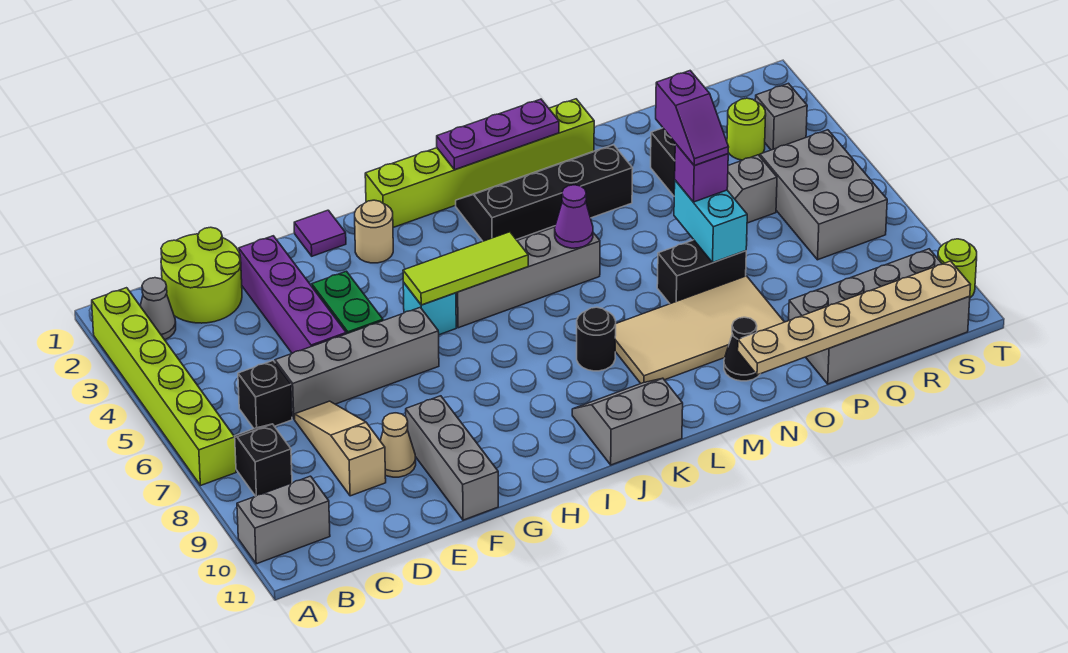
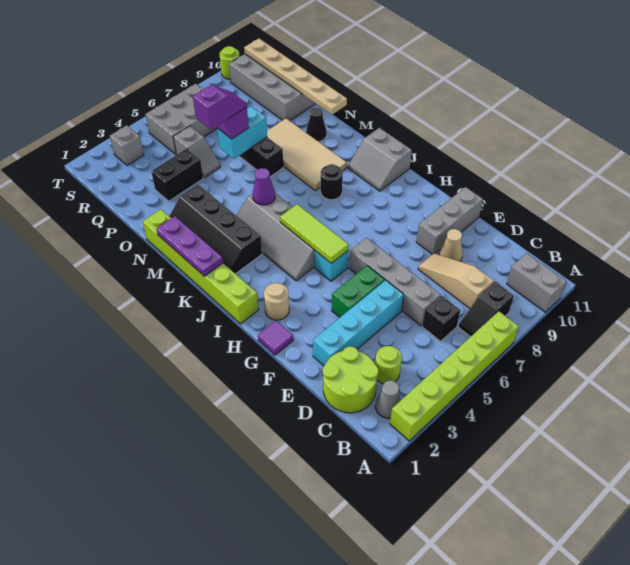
tan 1x3 slope [295,401,386,496] -> tan 1x3 slope turned to [418,253,494,309]
purple 1x4 brick [239,236,346,353] -> cyan 1x4 brick [313,280,404,366]
lime 1x1 round brick [727,98,766,160] -> lime 1x1 round brick moved to [375,346,402,384]

